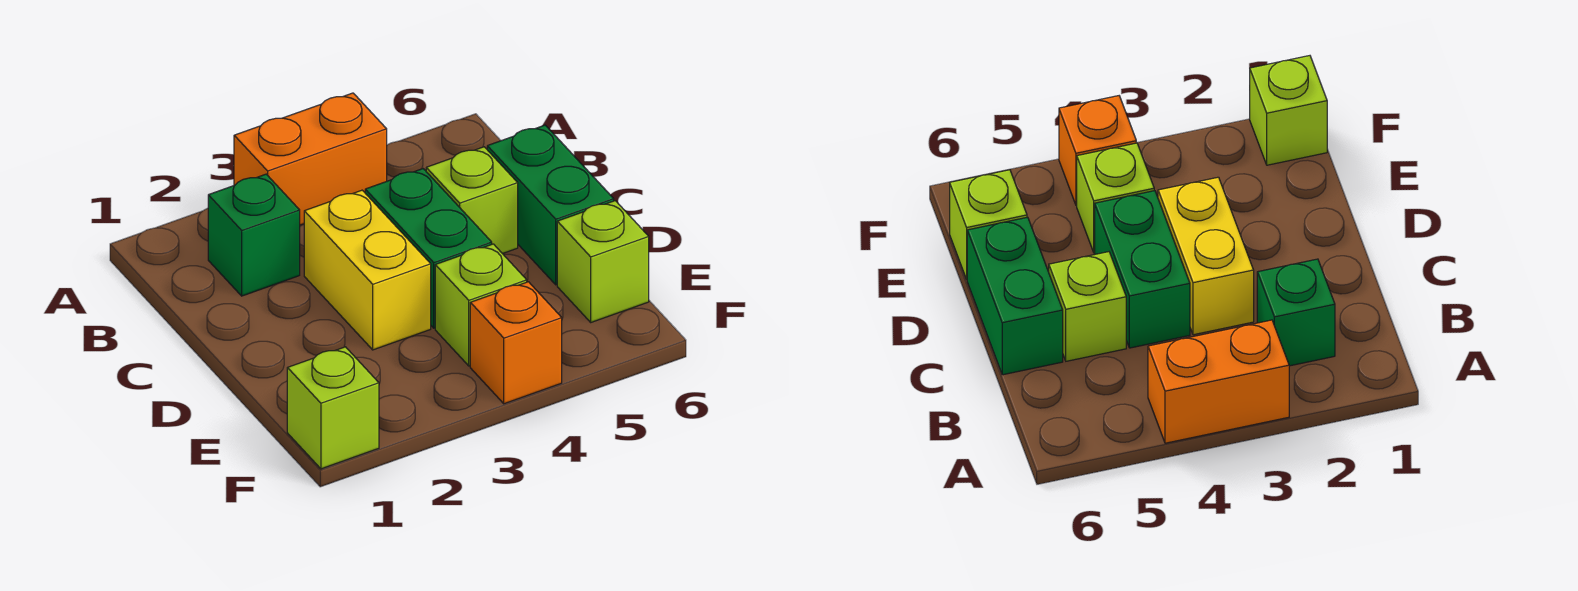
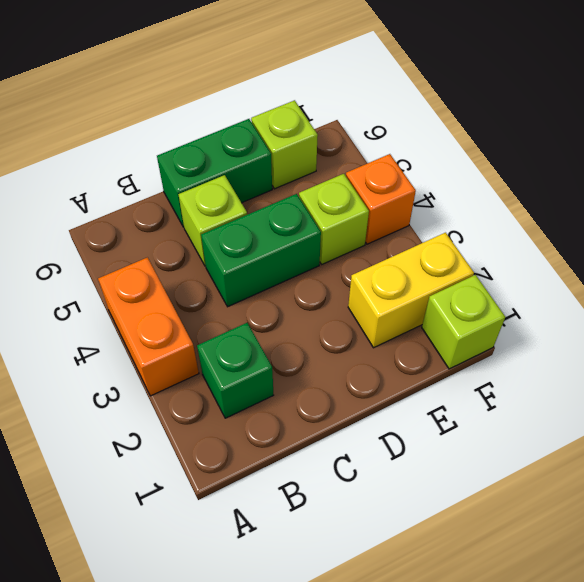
yellow 1x2 brick [304,190,431,350] -> yellow 1x2 brick moved to [348,233,474,348]

